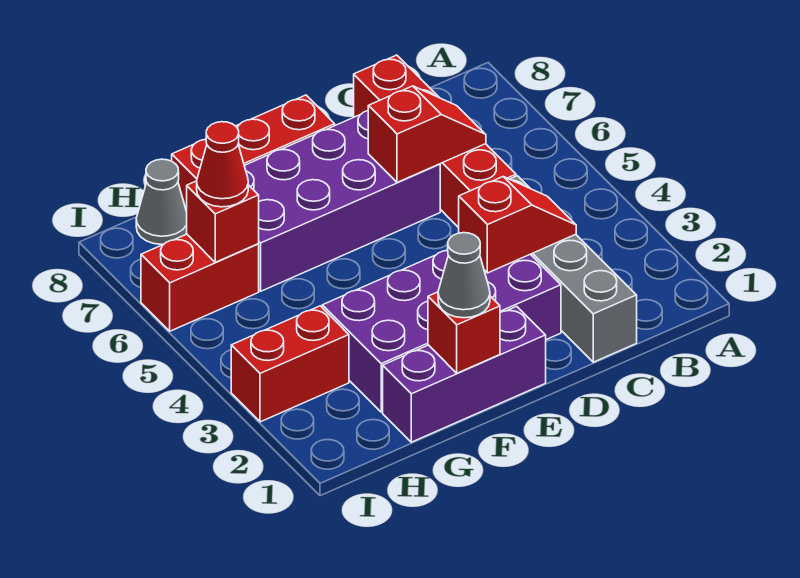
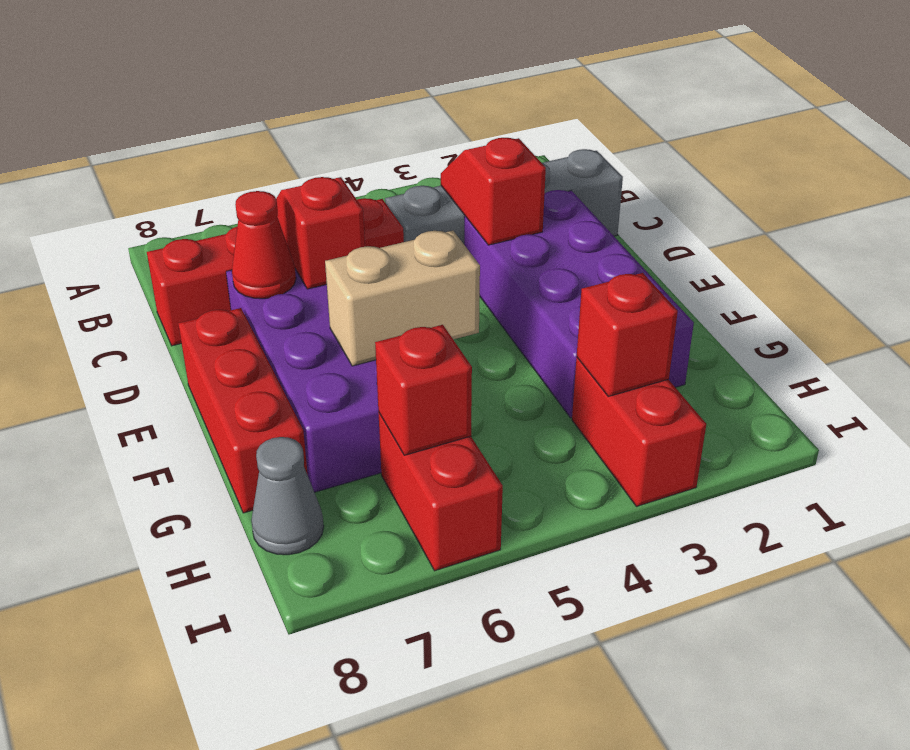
purple 1x3 brick [383,306,546,442] -> none
red 1x1 brick [428,292,500,373] -> red 1x1 brick moved to [577,273,678,396]
grey 1x1 cone [438,233,490,318] -> none
none -> tan 1x2 brick [325,231,480,366]
red 1x1 cone [197,122,248,207] -> red 1x1 cone moved to [232,191,296,299]

